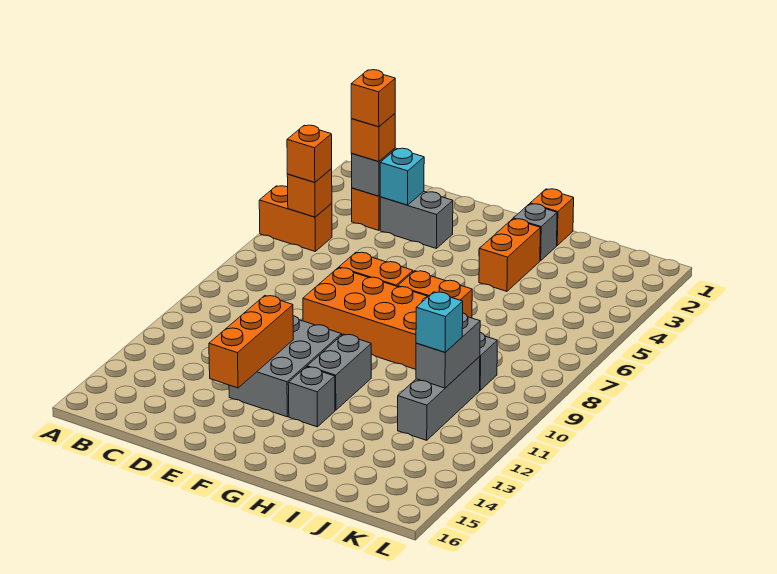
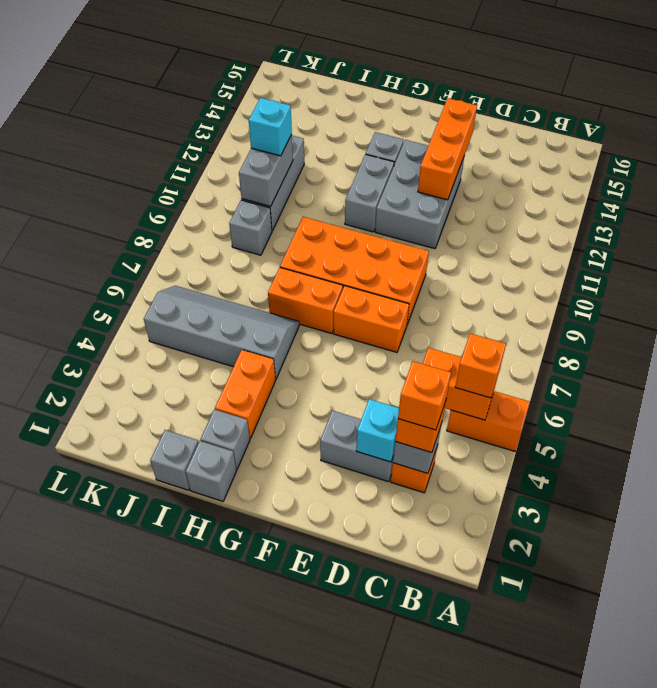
orange 1x1 brick [287,169,332,217] -> orange 1x2 brick [423,348,499,420]
orange 1x1 brick [530,189,574,245] -> grey 1x1 brick [186,441,236,501]
none -> grey 2x4 slope [144,286,299,379]
none -> grey 1x1 brick [150,430,199,490]

